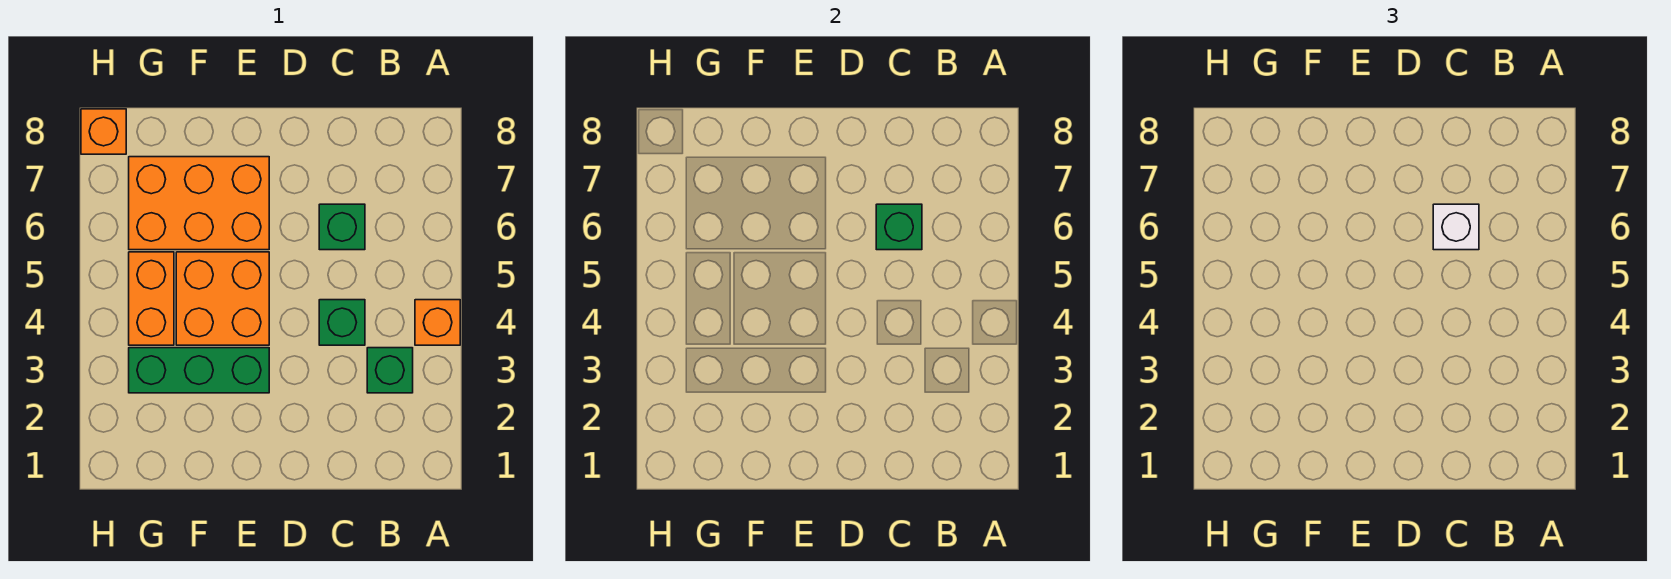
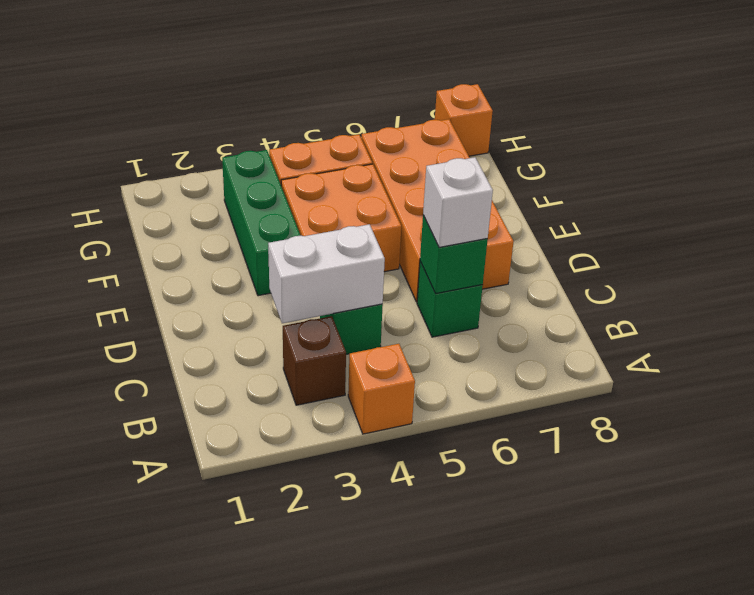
green 1x1 brick [367,348,413,393] -> brown 1x1 brick [283,316,346,405]
none -> white 1x2 brick [268,224,385,323]
orange 2x3 brick [129,157,269,250] -> orange 2x4 brick [361,119,514,302]

